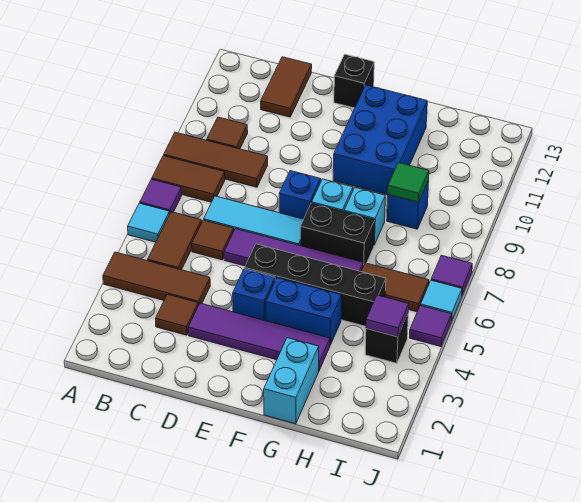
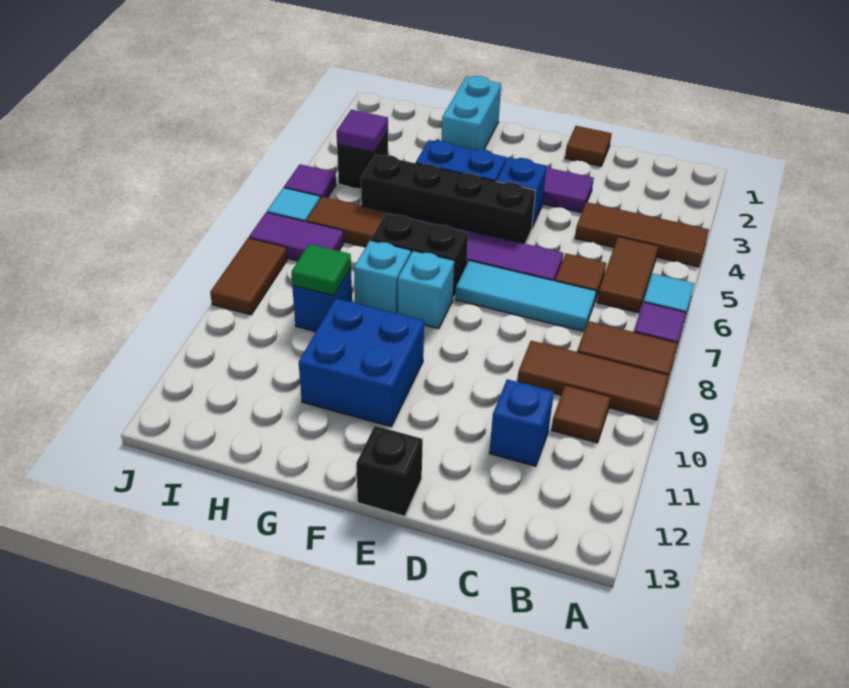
brown 1x1 tile [155,294,198,335] -> brown 1x1 tile moved to [565,126,612,166]
brown 1x2 tile [261,57,312,117] -> brown 1x2 tile moved to [210,238,287,315]
blue 1x1 brick [279,171,321,219] -> blue 1x1 brick moved to [489,379,554,466]
blue 2x3 brick [333,85,427,195] -> blue 2x2 brick [299,299,424,427]
purple 1x1 tile [431,255,472,295] -> purple 1x2 tile [249,212,344,261]

